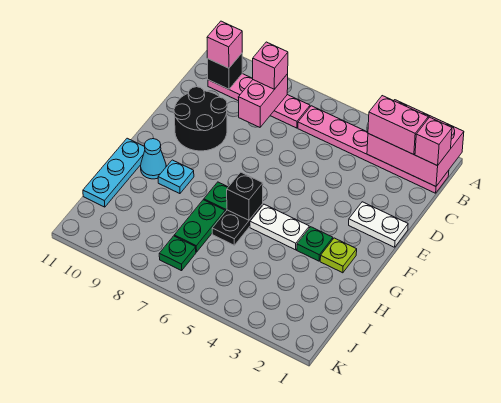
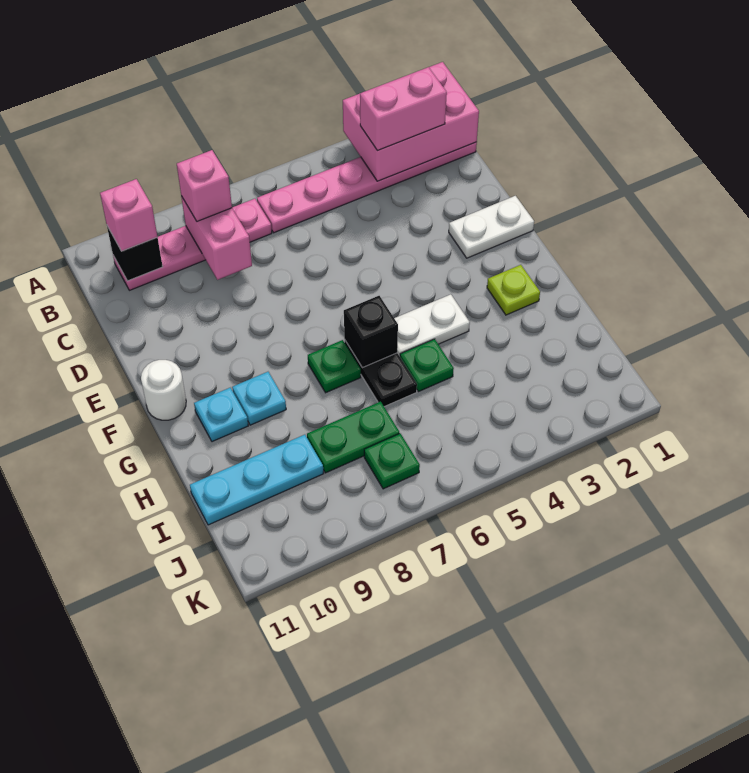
pink 1x1 brick [415,117,452,166] -> none
black 2x2 round brick [174,87,227,151] -> none
none -> white 1x1 round brick [141,360,186,420]
green 1x1 plate [297,227,333,261] -> green 1x1 plate moved to [400,339,454,392]
cyan 1x1 cone [141,138,166,179] -> cyan 1x1 plate [194,388,248,442]
cyan 1x3 plate [83,138,145,207] -> cyan 1x3 plate turned to [190,435,323,525]
green 1x2 plate [174,200,225,252] -> green 1x2 plate turned to [307,402,399,473]

